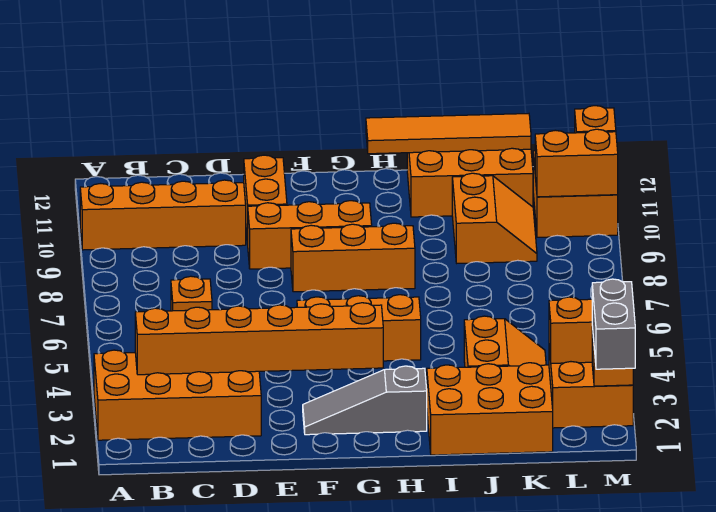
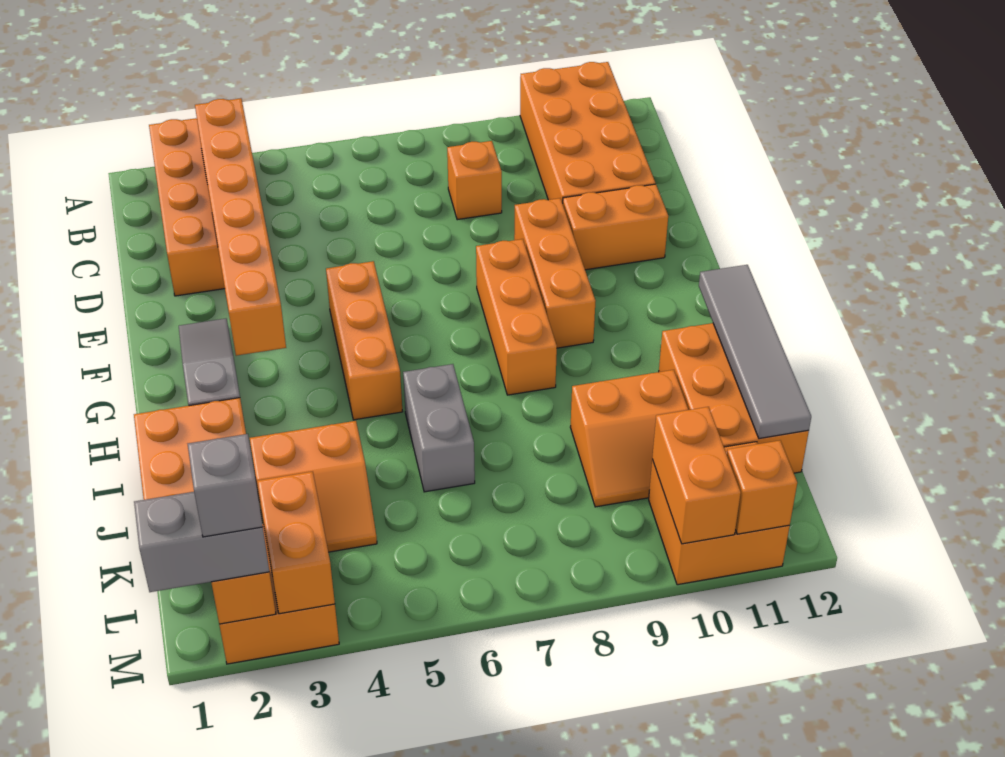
orange 1x4 brick [80,180,246,250] -> orange 2x4 brick [520,62,655,203]
orange 1x1 brick [171,276,212,311] -> orange 1x1 brick moved to [447,141,502,220]
orange 1x4 tile [366,114,531,154] -> grey 1x4 tile [699,265,811,439]
none -> grey 1x2 brick [403,364,475,492]
none -> grey 1x1 brick [188,434,263,537]

